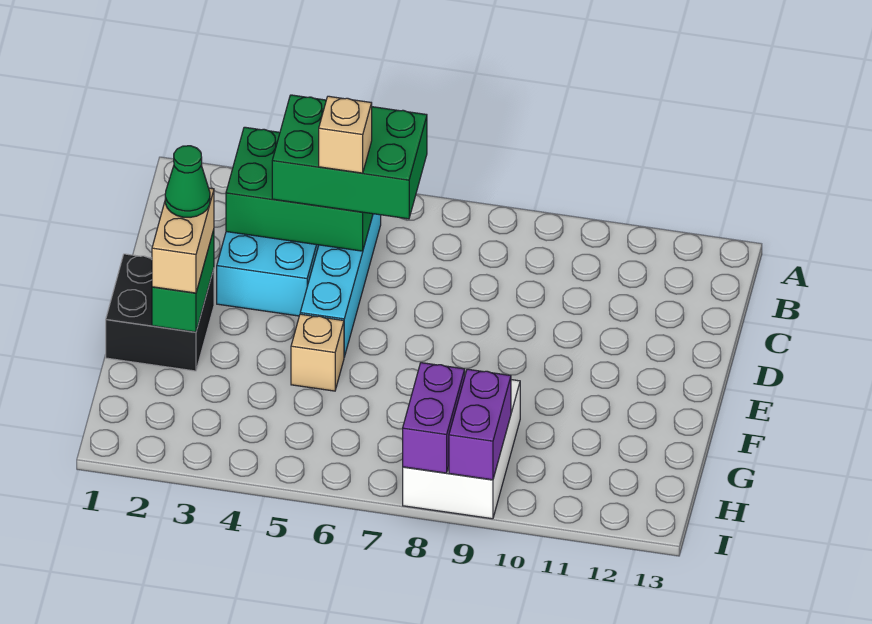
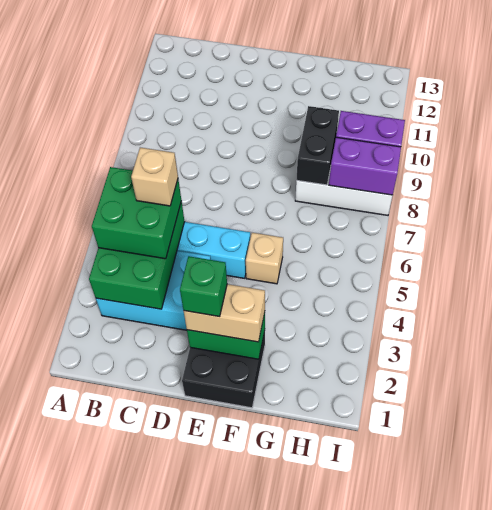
green 2x3 brick [272,95,427,219] -> green 2x2 brick [92,167,181,259]
green 1x1 cone [165,146,210,217] -> green 1x1 brick [180,256,227,317]
none -> black 1x2 brick [296,106,339,185]

